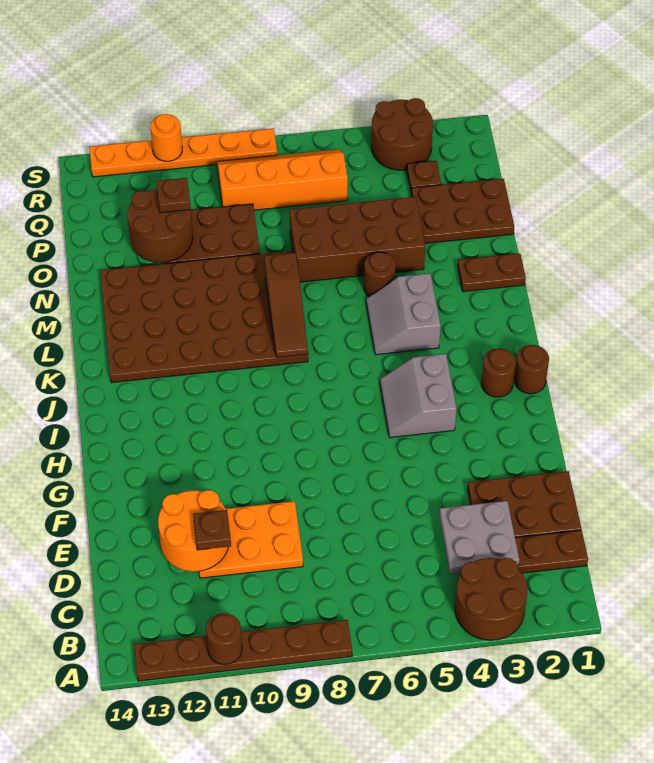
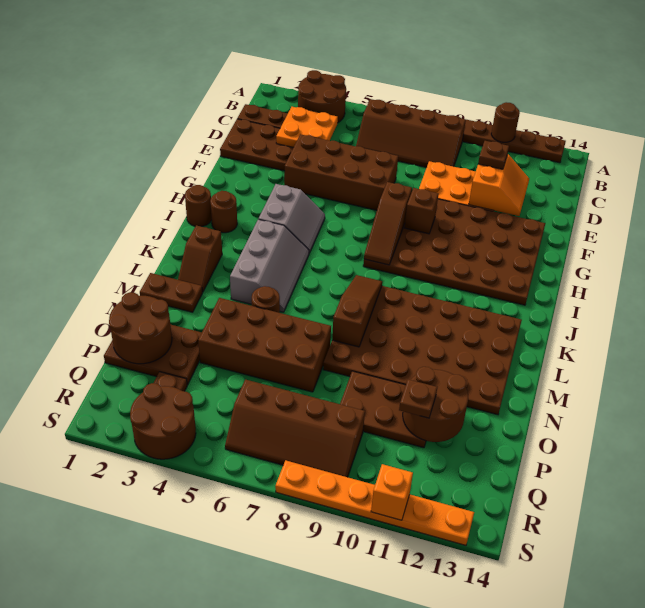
none -> brown 2x4 slope [356,99,466,167]
grey 2x2 plate [439,501,519,574] -> orange 2x2 plate [276,107,338,147]
orange 2x2 round brick [158,490,228,572] -> orange 2x2 slope [469,154,529,216]
none -> brown 2x4 brick [284,134,398,210]
none -> brown 4x6 plate [363,199,545,305]
none -> brown 1x3 slope [364,182,412,265]
none -> brown 1x1 brick [404,188,438,234]
none -> brown 1x2 slope [178,225,222,292]
grey 2x2 slope [366,273,441,355] -> grey 2x3 slope [230,219,309,312]
none -> brown 2x2 round brick [109,292,172,364]
orange 2x4 slope [217,149,348,210] -> brown 2x4 slope [225,380,365,477]
orange 1x1 round brick [150,114,182,161] -> orange 1x1 brick [371,464,413,520]

